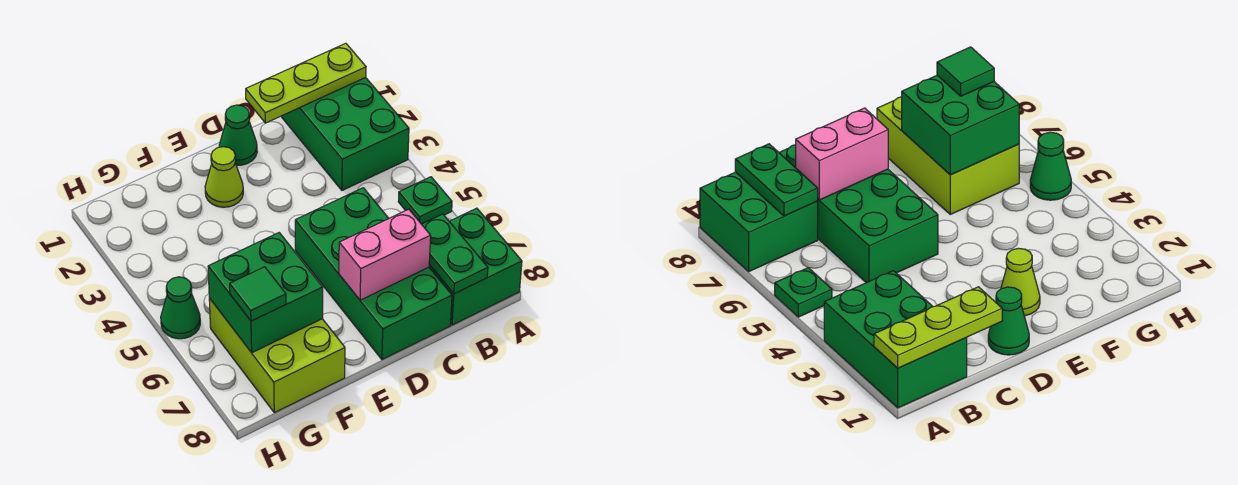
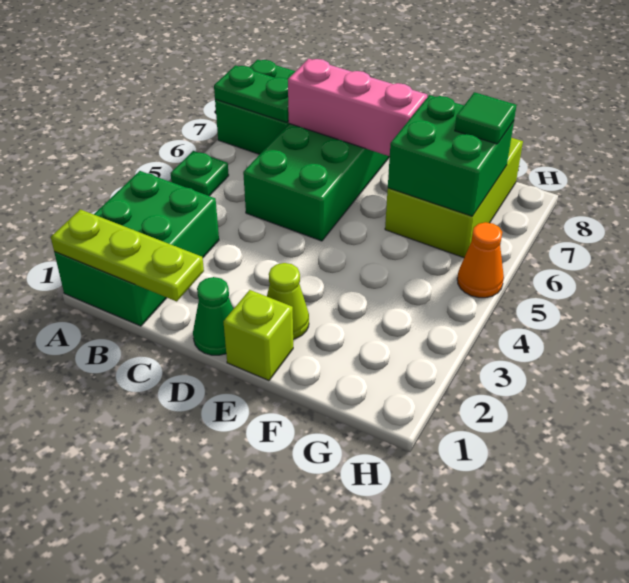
green 1x2 plate [422,214,488,294] -> green 1x2 plate turned to [214,65,289,123]
pink 1x2 brick [339,209,431,300] -> pink 1x3 brick [288,59,427,156]
none -> lime 1x1 brick [224,290,293,381]
green 1x1 cone [161,277,200,339] -> orange 1x1 cone [457,222,504,298]

